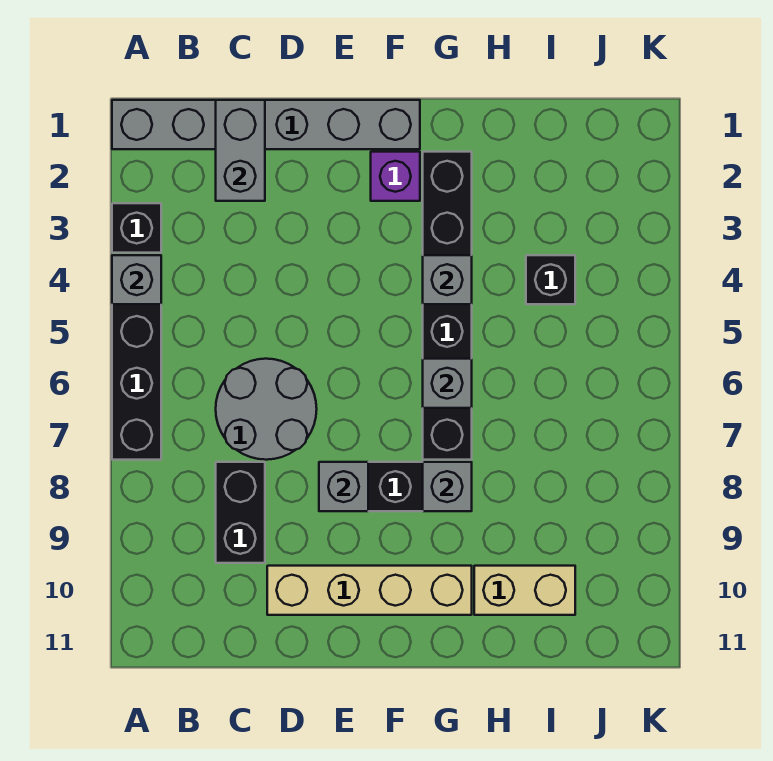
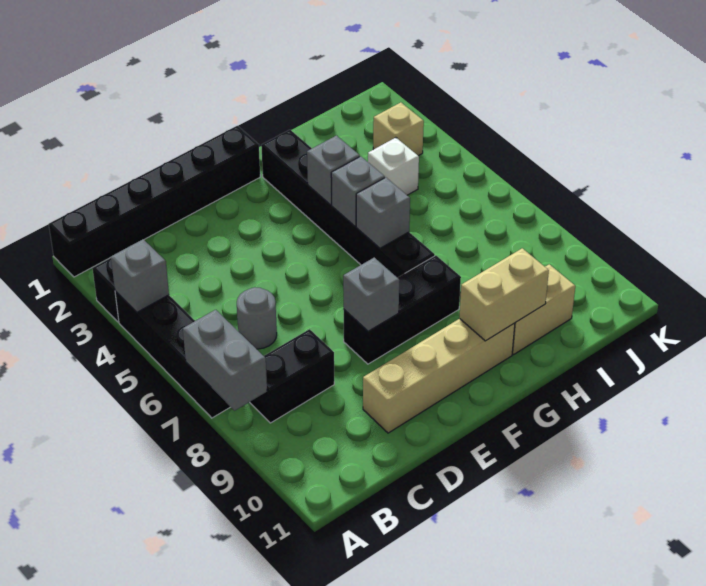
grey 1x6 brick [112,100,420,149] -> black 1x6 brick [49,126,260,277]
grey 1x2 brick [216,100,265,201] -> grey 1x2 brick moved to [183,310,267,411]
grey 2x2 round brick [216,359,317,460] -> grey 1x1 round brick [237,287,277,349]
black 1x2 brick [216,462,265,563] -> black 1x2 brick turned to [250,329,334,423]
purple 1x1 brick [371,152,420,201] -> none
grey 1x1 brick [423,462,472,511] -> grey 1x1 brick moved to [331,156,385,226]
none -> tan 1x2 brick [459,248,549,341]
black 1x1 brick [526,255,575,304] -> white 1x1 brick [368,138,419,195]
none -> tan 1x1 brick [373,102,424,156]

